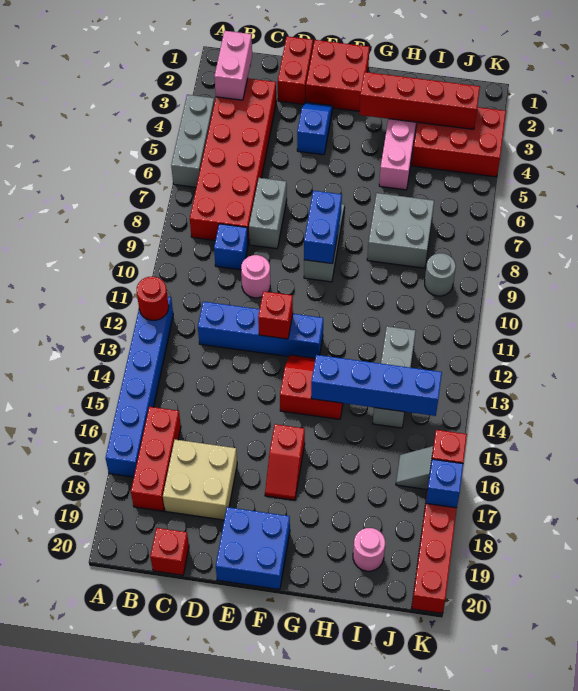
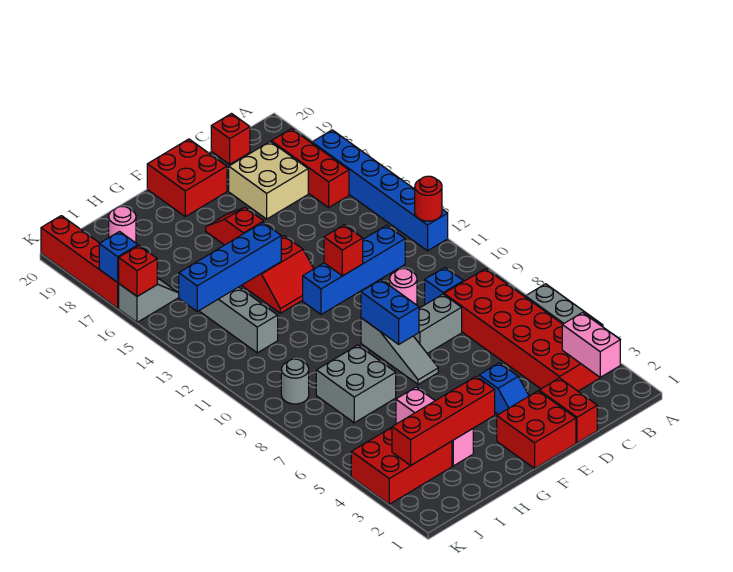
grey 1x2 brick [249,178,287,249] -> grey 1x2 brick turned to [414,294,462,353]
blue 2x2 brick [216,507,290,590] -> red 2x2 brick [147,139,227,217]

